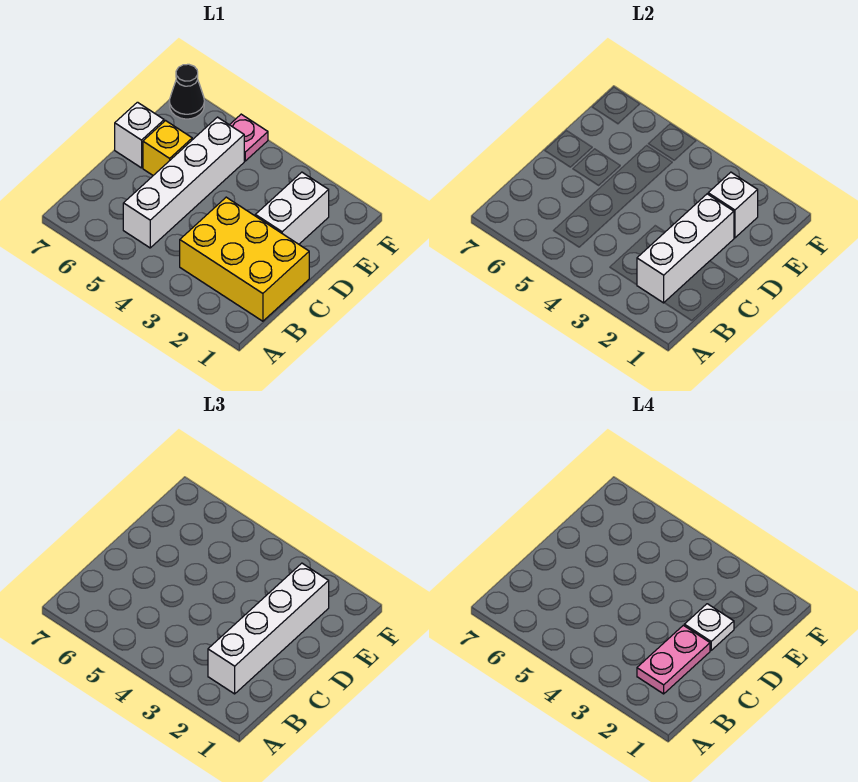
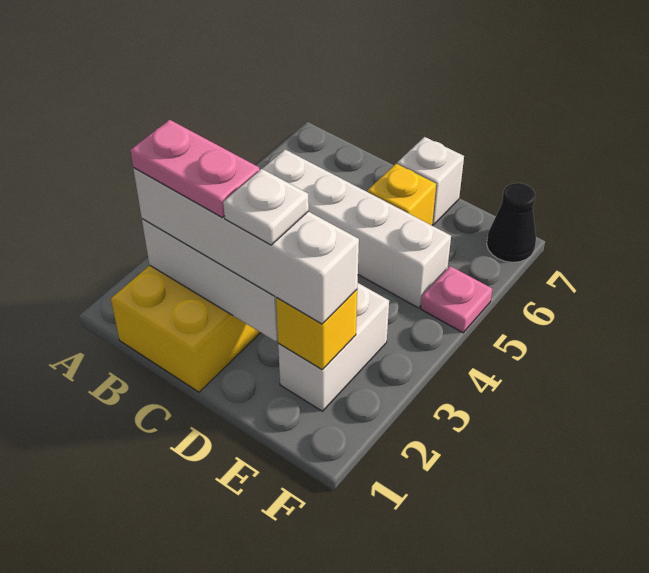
white 1x2 brick [255,172,329,244] -> white 1x2 brick turned to [278,283,389,411]
white 1x1 brick [708,172,758,238] -> yellow 1x1 brick [276,290,357,370]

